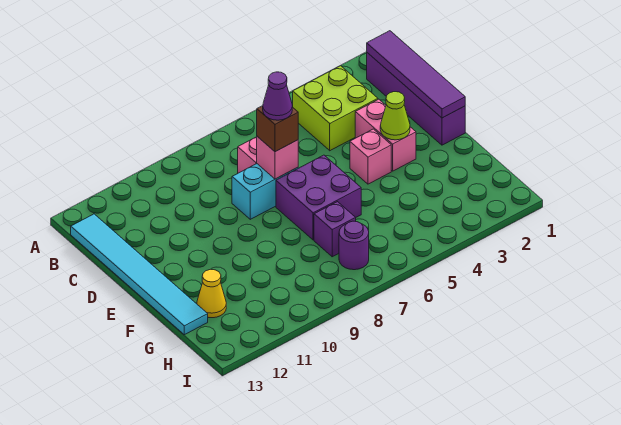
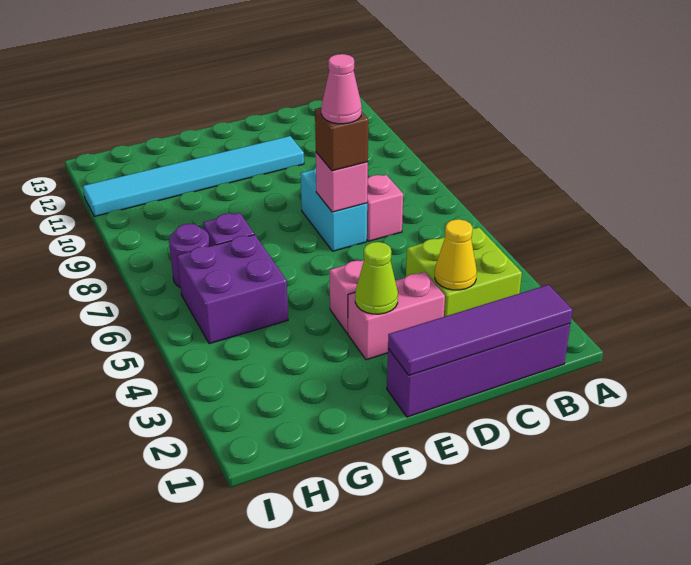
cyan 1x6 tile [71,214,208,335] -> cyan 1x6 tile moved to [83,136,304,216]
purple 1x1 cone [263,72,292,120] -> pink 1x1 cone [321,54,362,124]
purple 2x2 brick [276,155,361,240] -> purple 2x2 brick moved to [177,235,288,344]
yellow 1x1 cone [197,269,226,318] -> yellow 1x1 cone moved to [435,219,477,290]

